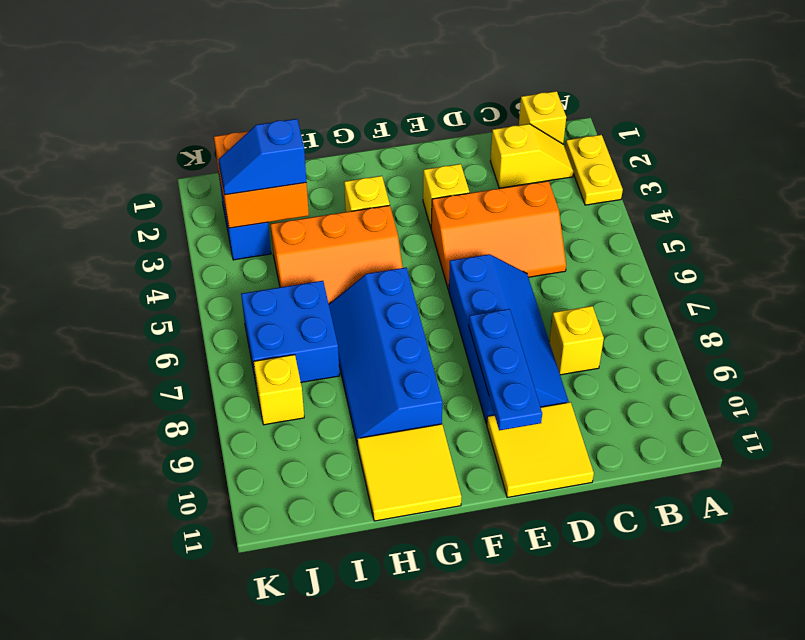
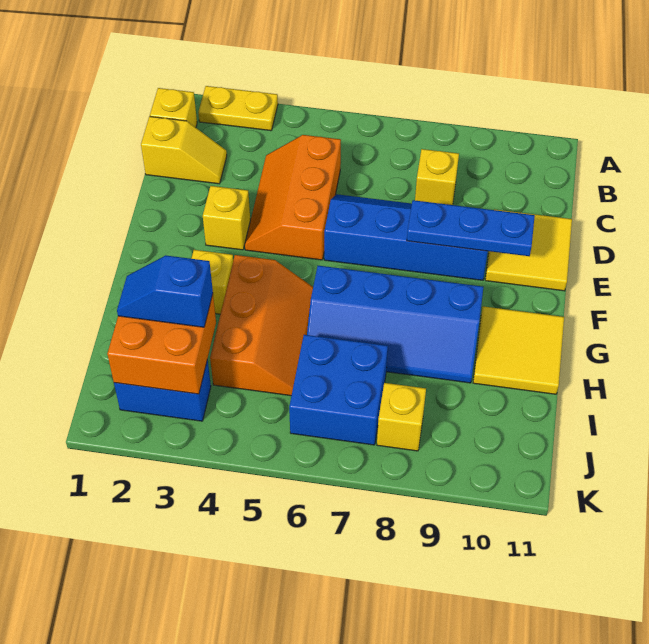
yellow 1x2 slope [490,124,574,188] -> yellow 1x2 slope turned to [141,116,227,184]
orange 2x3 slope [431,181,566,290] -> orange 2x3 slope turned to [245,135,341,260]
blue 1x2 slope [218,119,306,195] -> blue 1x2 slope turned to [117,256,213,327]

